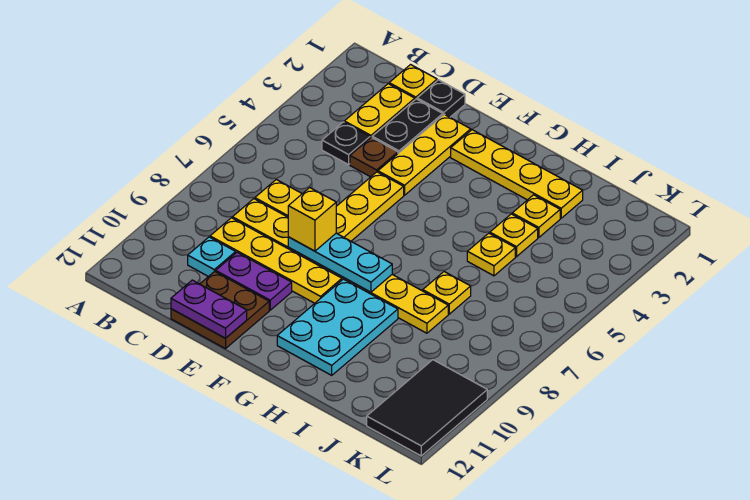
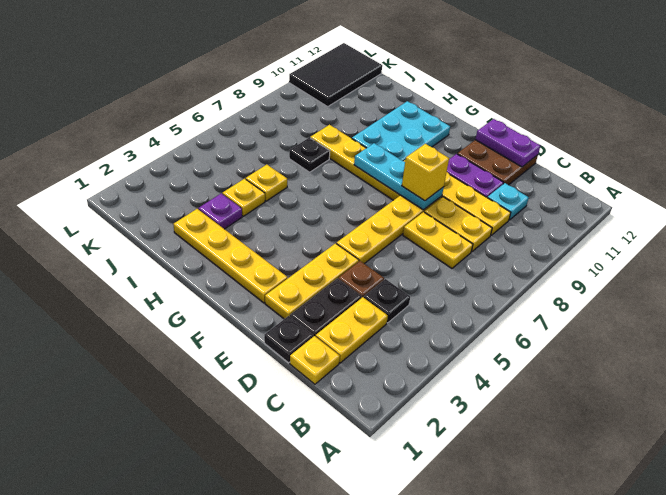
yellow 1x1 plate [512,195,560,237] -> purple 1x1 plate [198,193,242,229]
yellow 1x1 plate [423,272,471,314] -> black 1x1 plate [289,138,330,172]

